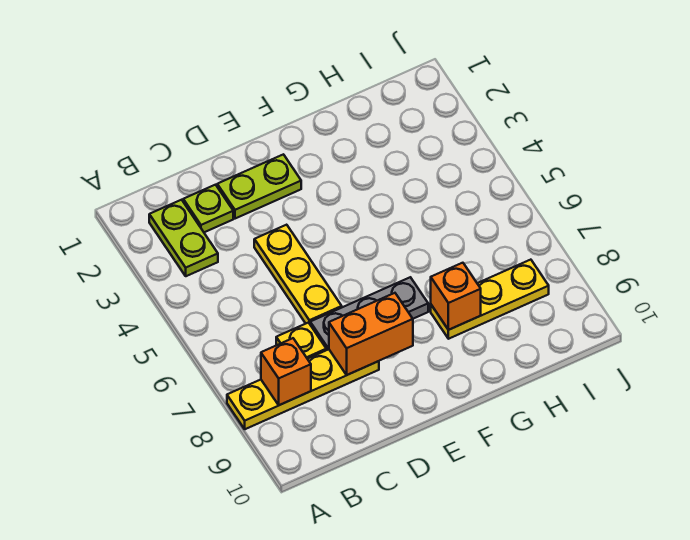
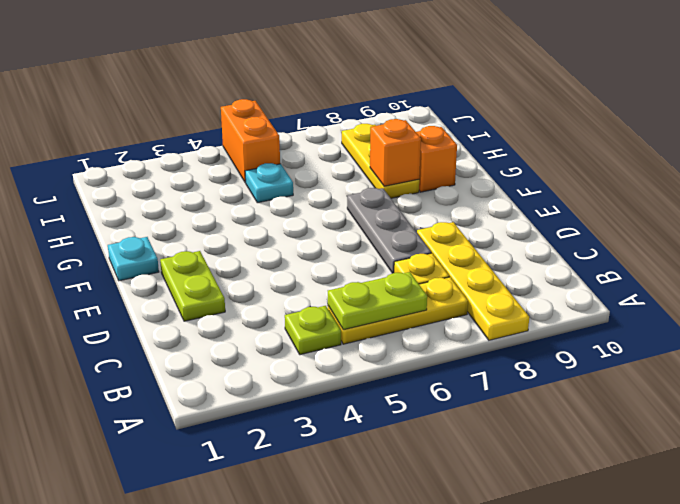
lime 1x2 plate [149,200,218,276] -> lime 1x2 plate moved to [328,272,427,330]
orange 1x1 brick [261,338,311,405] -> orange 1x1 brick moved to [416,126,457,192]
lime 1x1 plate [183,185,233,232] -> lime 1x1 plate moved to [285,306,341,355]
yellow 1x3 plate [254,225,342,324] -> yellow 1x3 plate moved to [328,277,468,344]
orange 1x2 brick [329,293,413,375] -> orange 1x2 brick moved to [221,99,280,183]
none -> cyan 1x1 plate [108,237,159,281]
none -> cyan 1x1 plate [245,163,293,203]

